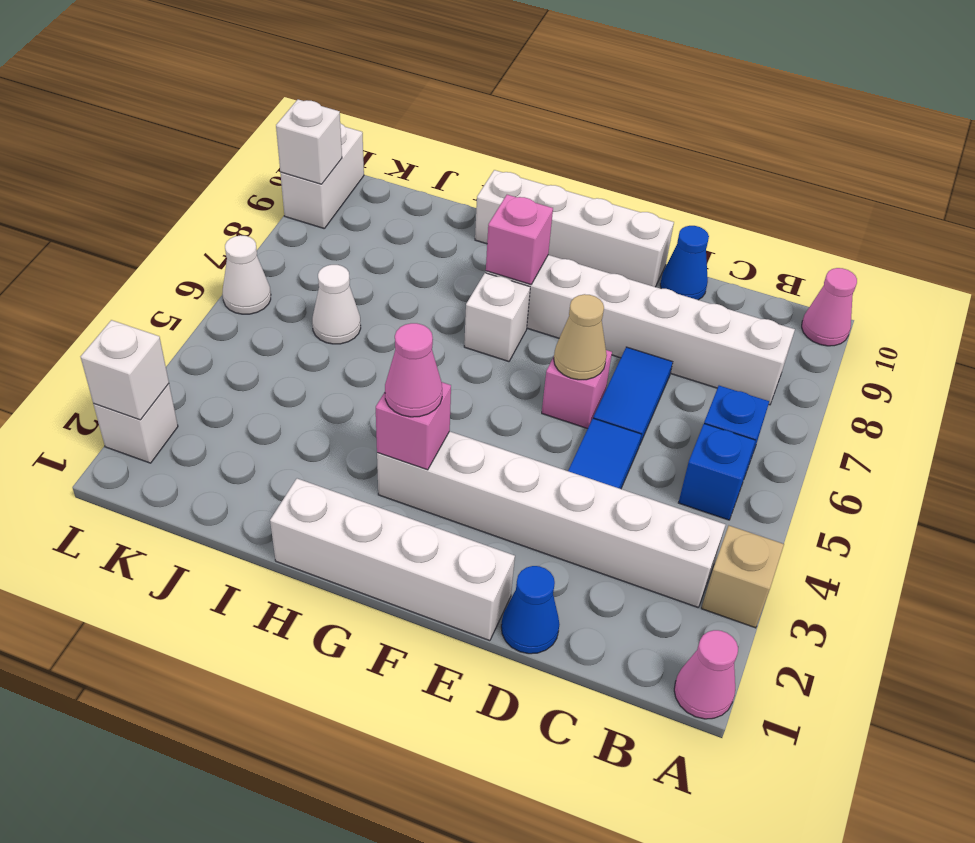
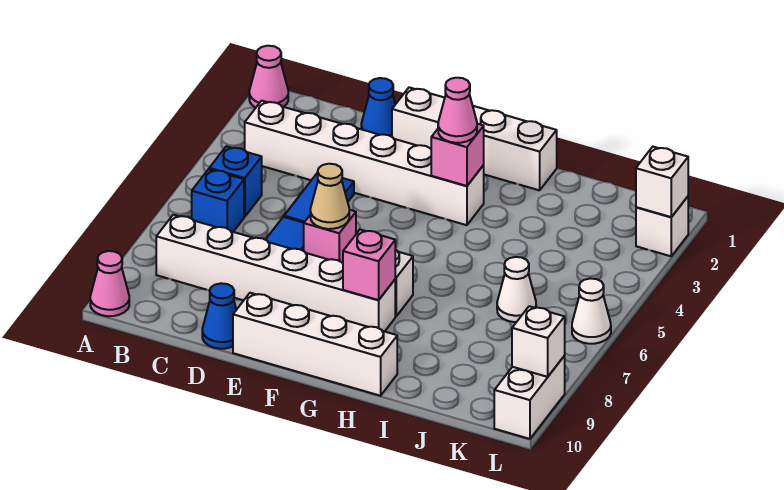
tan 1x1 brick [701,526,784,628] -> none

